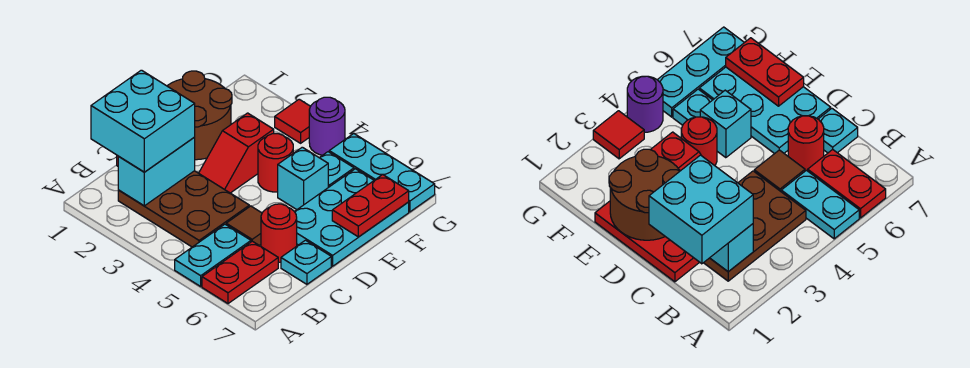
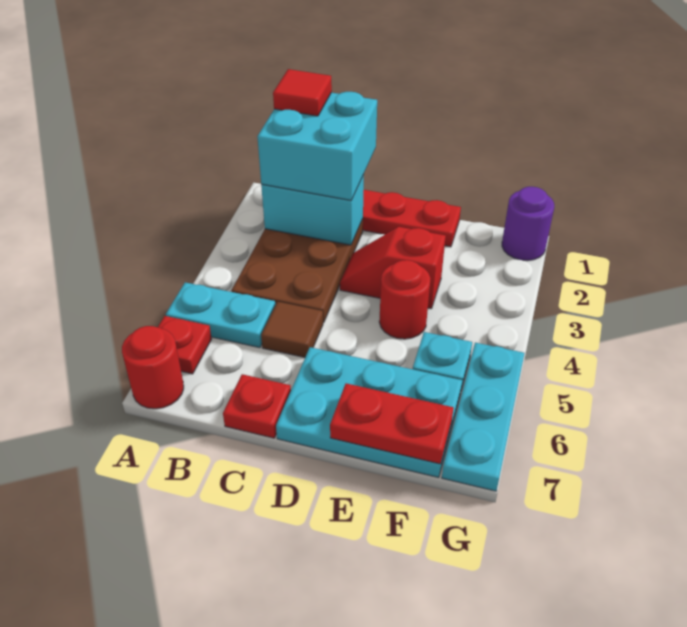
red 1x2 plate [202,241,278,304] -> red 1x1 plate [158,316,212,374]
red 1x1 round brick [261,204,297,262] -> red 1x1 round brick moved to [122,326,184,409]
cyan 1x1 plate [281,240,331,284] -> red 1x1 plate [223,374,291,438]
brown 2x2 round brick [167,71,232,160] -> none
cyan 1x1 brick [278,147,328,210] -> none
red 1x1 tile [275,99,311,143] -> red 1x1 tile moved to [273,69,332,116]
purple 1x1 round brick [309,97,345,155] -> purple 1x1 round brick moved to [502,187,554,261]

